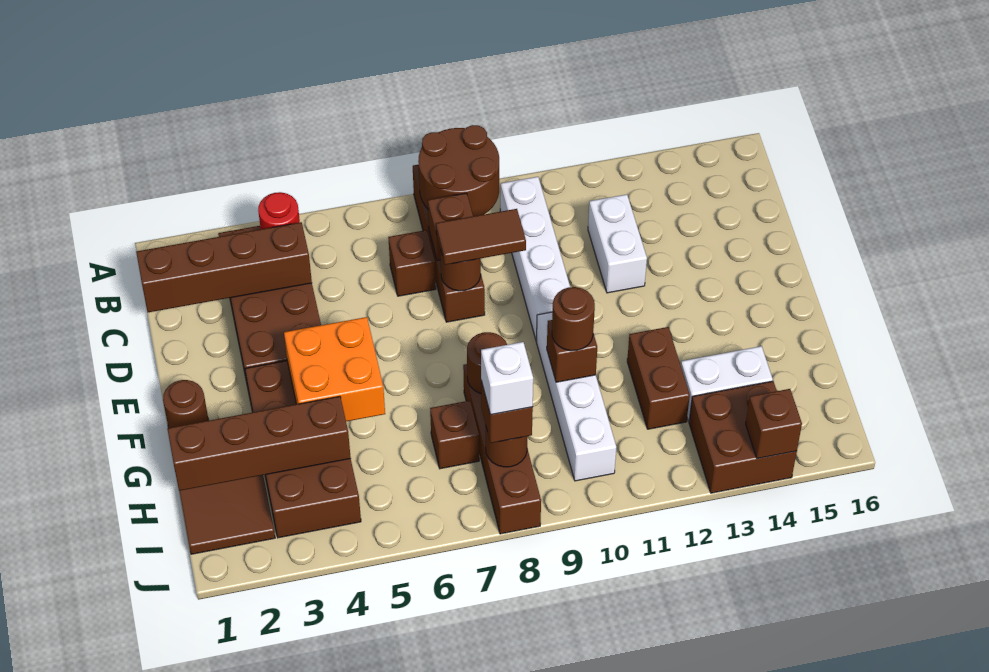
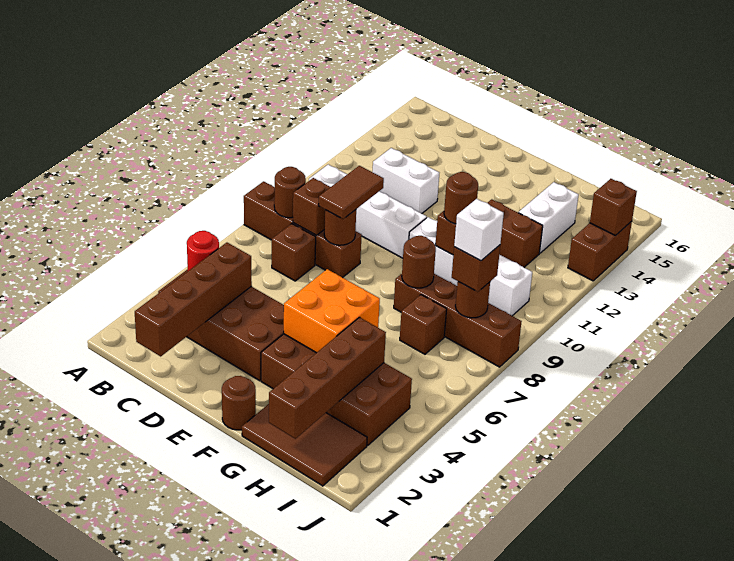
brown 2x2 round brick [418,125,499,216] -> brown 1x1 round brick [274,167,306,218]
brown 2x2 brick [689,381,797,493] -> brown 1x2 brick [568,221,632,281]

